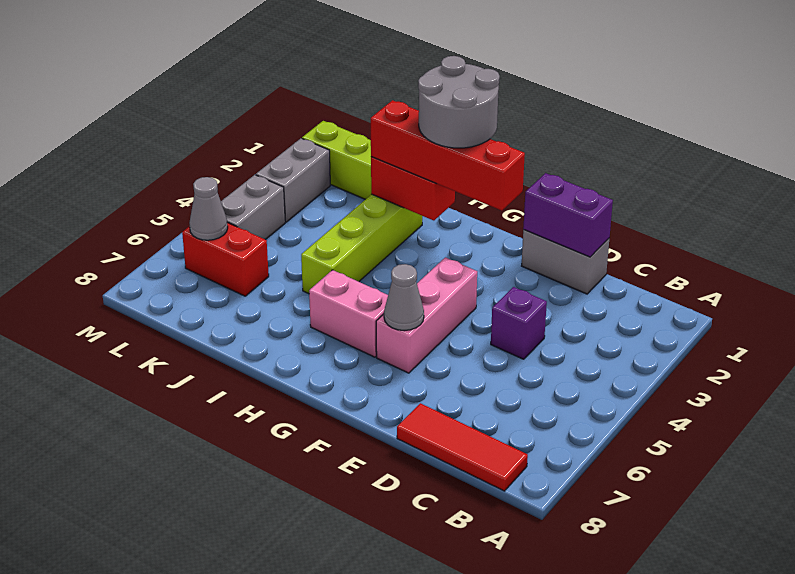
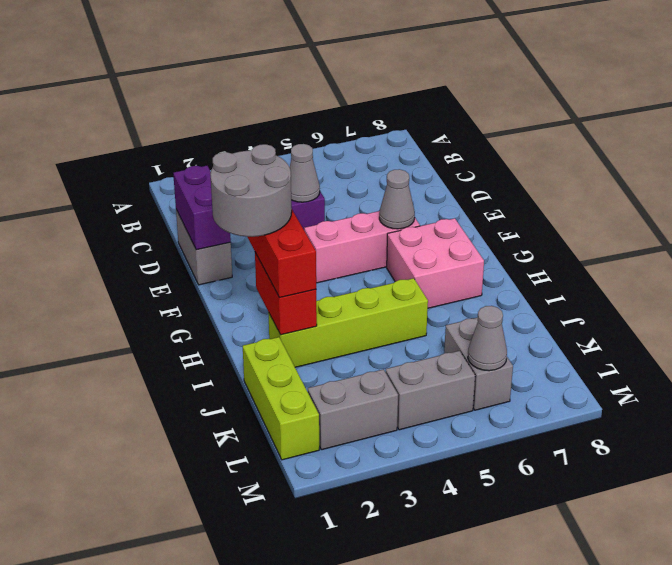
red 1x3 tile [397,403,528,491] -> none
none -> grey 1x1 cone [290,144,320,202]
pink 1x2 brick [309,270,388,357] -> pink 2x2 brick [387,218,484,308]
red 1x2 brick [182,223,269,296] -> grey 1x2 brick [444,318,513,410]

